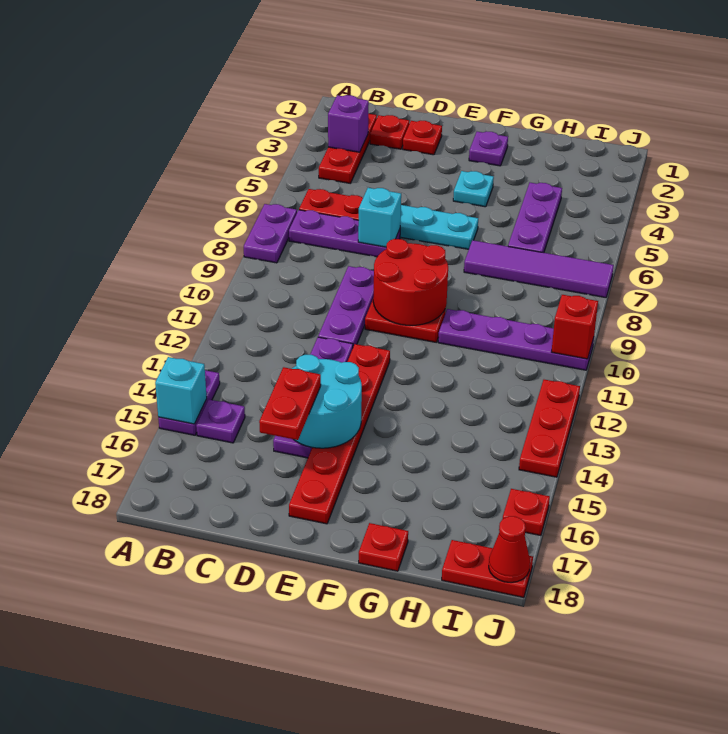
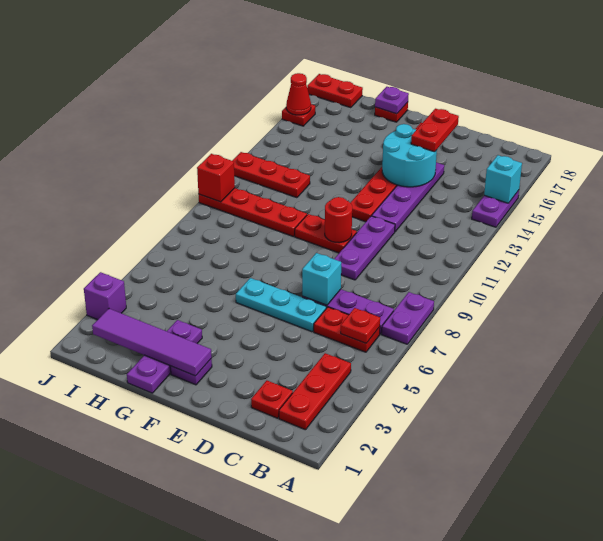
purple 1x1 brick [328,95,369,152] -> purple 1x1 brick moved to [84,272,126,320]
purple 1x1 plate [196,400,245,443] -> purple 1x1 plate moved to [375,87,409,114]
red 1x1 plate [403,121,442,155] -> red 1x1 plate moved to [341,308,380,343]
red 2x2 round brick [373,239,448,325] -> red 1x1 round brick [325,197,352,243]
cyan 1x1 plate [453,171,494,207] -> none
purple 1x4 tile [464,240,614,298] -> purple 1x4 tile moved to [92,309,212,376]
purple 1x4 plate [438,309,594,370] -> red 1x4 plate [199,188,307,237]
purple 1x3 plate [508,183,562,253] -> purple 1x3 plate moved to [127,320,202,393]
red 1x3 plate [519,380,580,477] -> red 1x3 plate turned to [232,152,310,198]
red 1x1 cone [489,516,530,582] -> red 1x1 cone moved to [286,73,311,115]

